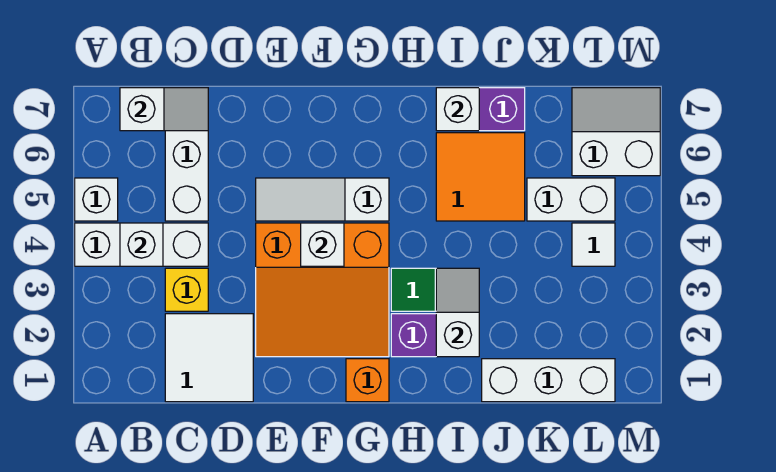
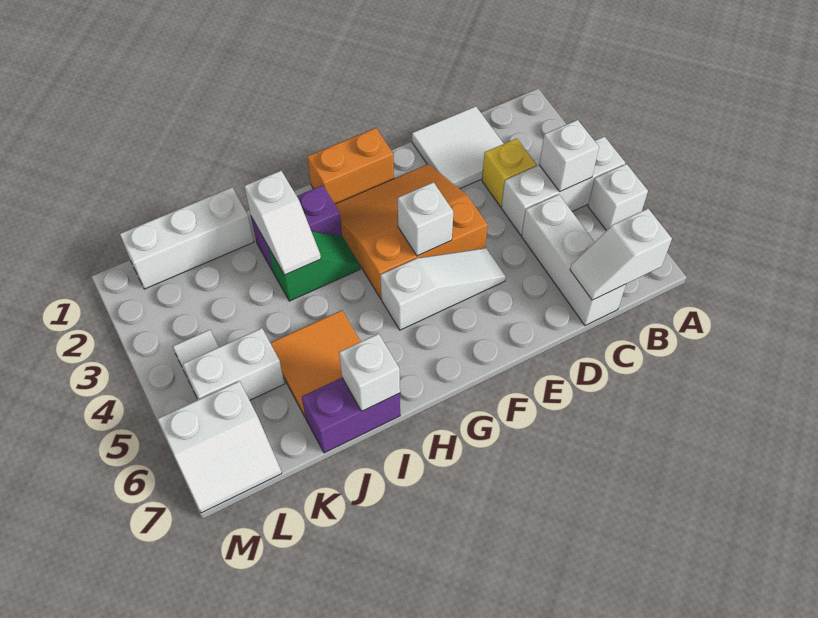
orange 1x1 brick [346,359,389,402] -> orange 1x2 brick [307,128,394,204]

